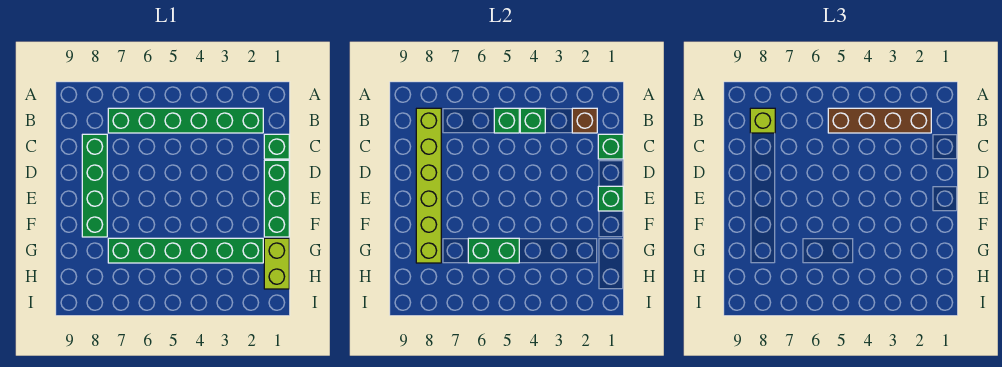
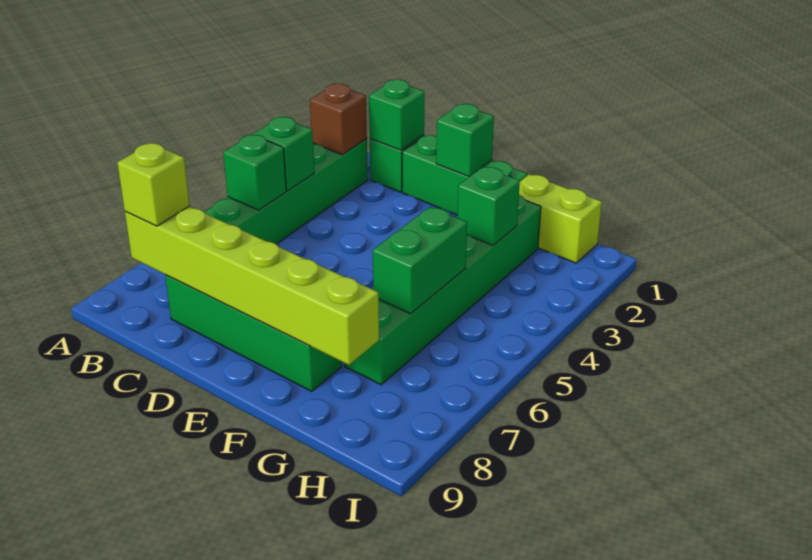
brown 1x4 brick [828,108,931,133] -> none
none -> green 1x1 brick [457,167,520,245]

